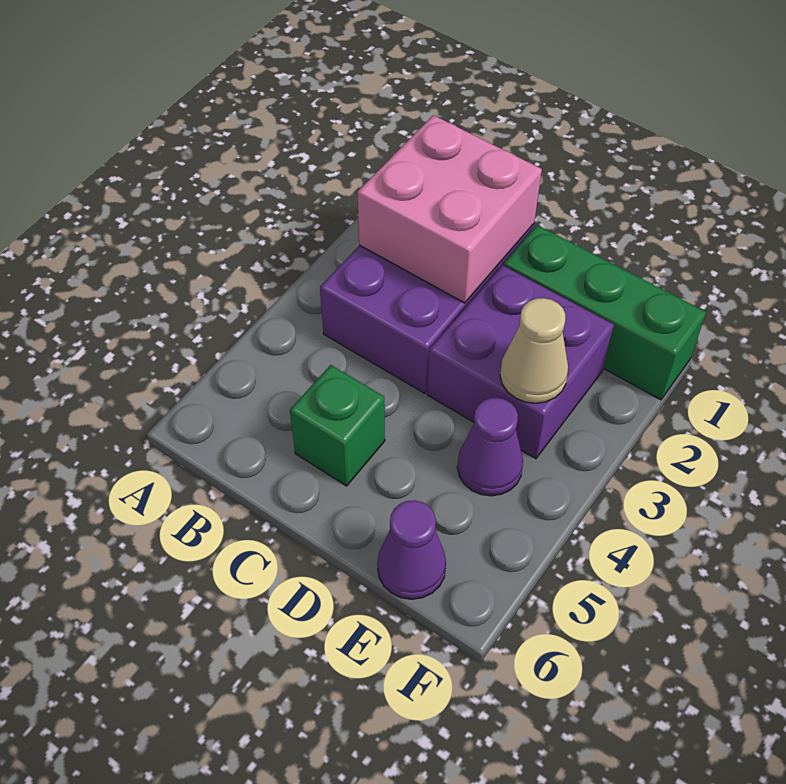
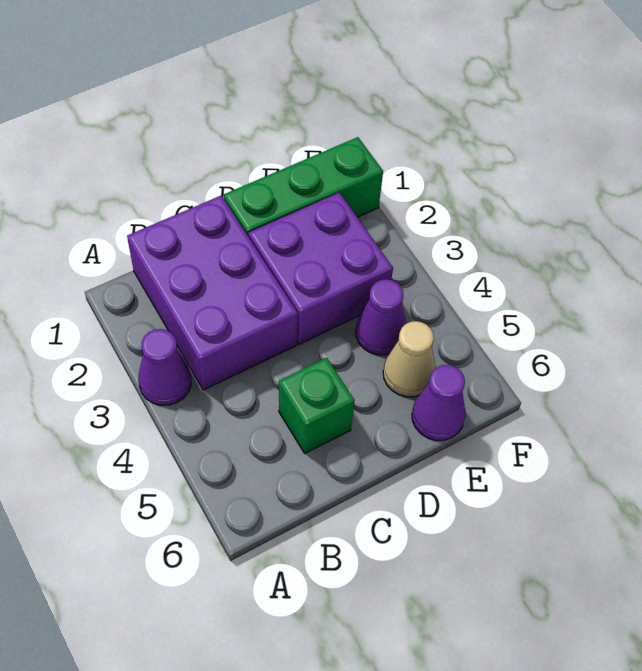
none -> purple 1x1 cone [138,329,191,405]
pink 2x2 brick [358,115,542,303] -> none
tan 1x1 cone [500,298,568,403] -> tan 1x1 cone moved to [383,321,435,397]

